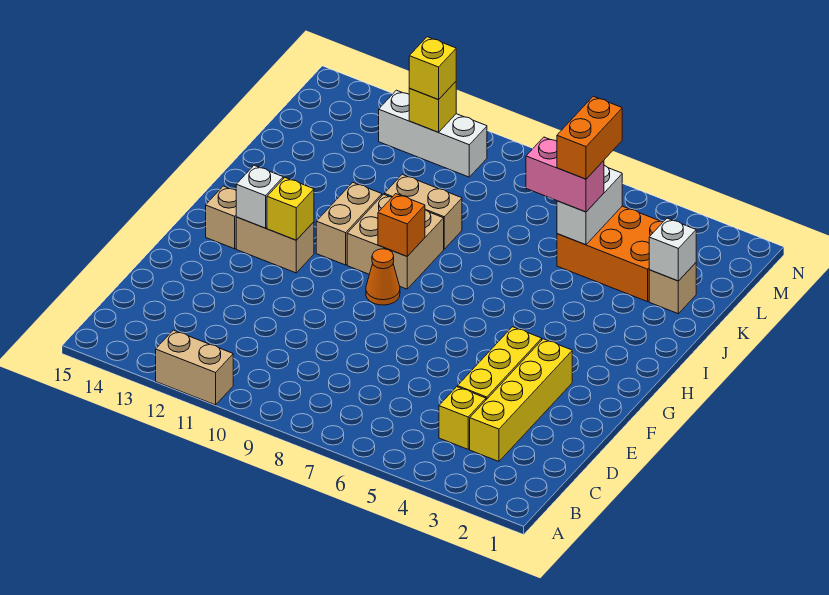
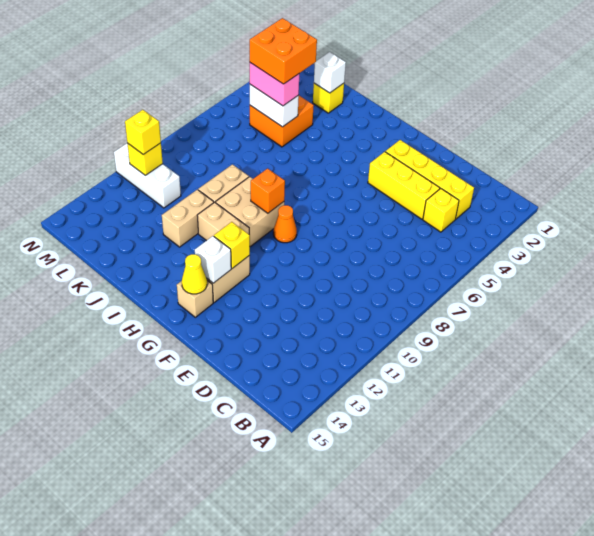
tan 1x2 brick [156,330,233,405] -> tan 1x2 brick moved to [162,190,214,247]
none -> yellow 1x1 cone [182,254,207,294]
tan 1x1 brick [649,263,696,314] -> yellow 1x1 brick [313,83,344,113]
orange 2x3 brick [557,206,663,302] -> orange 2x2 brick [250,96,314,147]
pink 1x2 brick [526,137,604,212] -> pink 1x2 brick turned to [250,63,299,106]
orange 1x2 brick [557,96,622,179] -> orange 2x2 brick [250,18,317,84]
white 1x3 brick [379,90,487,177] -> white 1x3 brick turned to [114,143,181,208]

